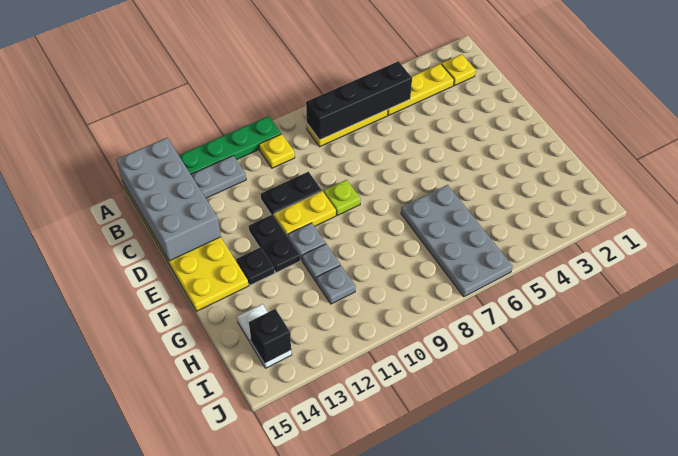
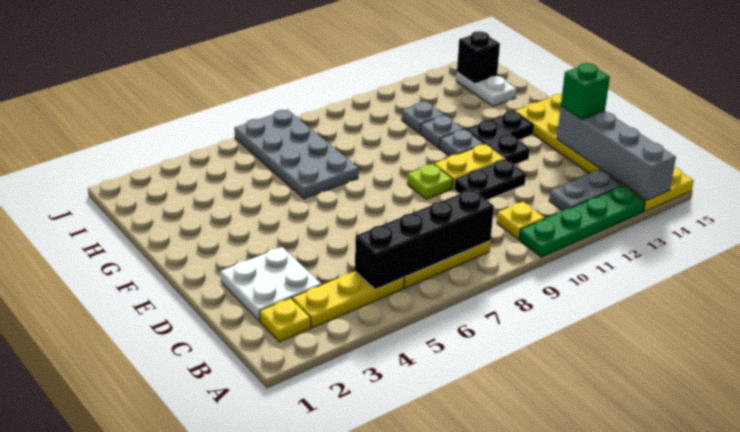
grey 2x4 brick [116,138,221,261] -> grey 1x4 brick [557,106,676,200]
none -> white 2x2 plate [221,247,321,321]
none -> green 1x1 brick [561,63,610,119]

